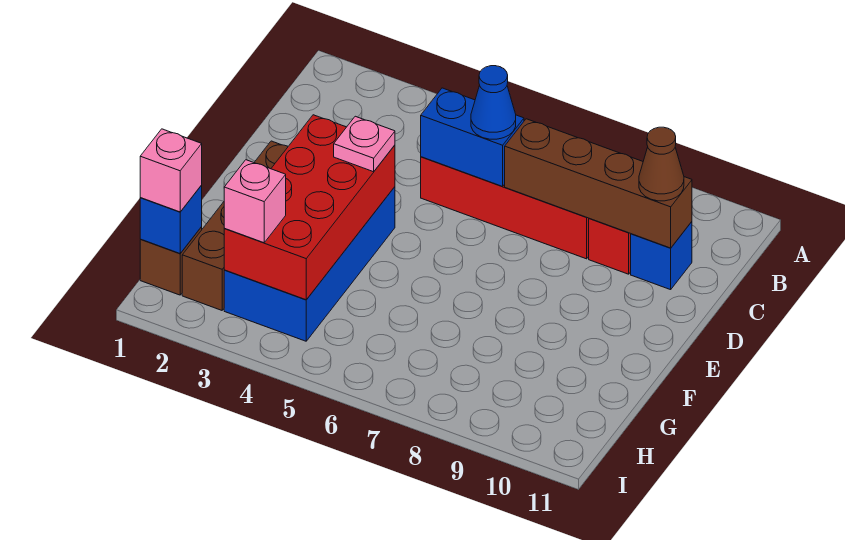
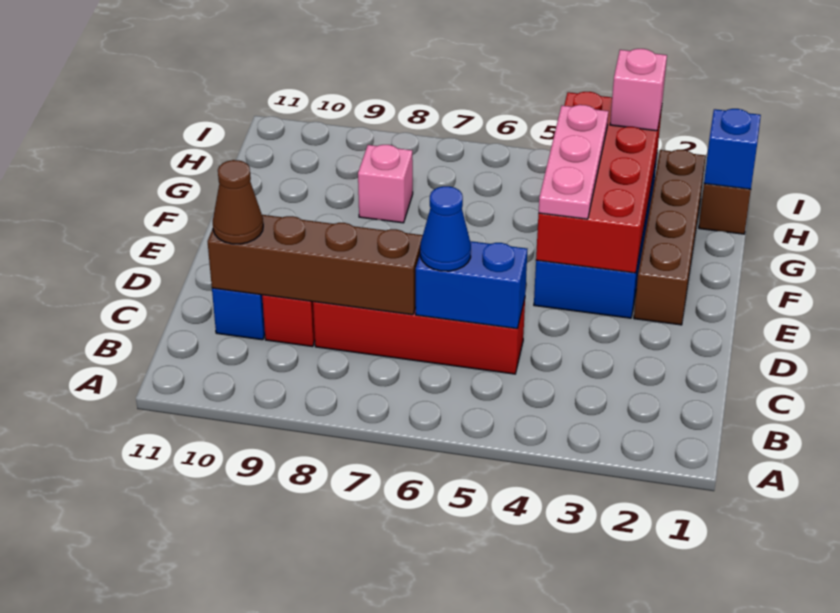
pink 1x1 plate [334,116,395,172] -> pink 1x3 plate [539,105,609,219]
pink 1x1 brick [140,129,202,212] -> pink 1x1 brick moved to [358,145,413,223]

